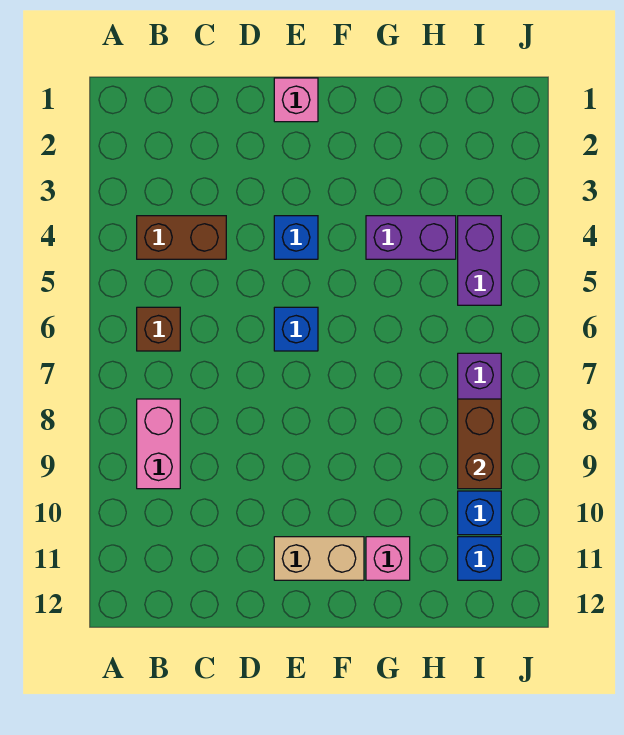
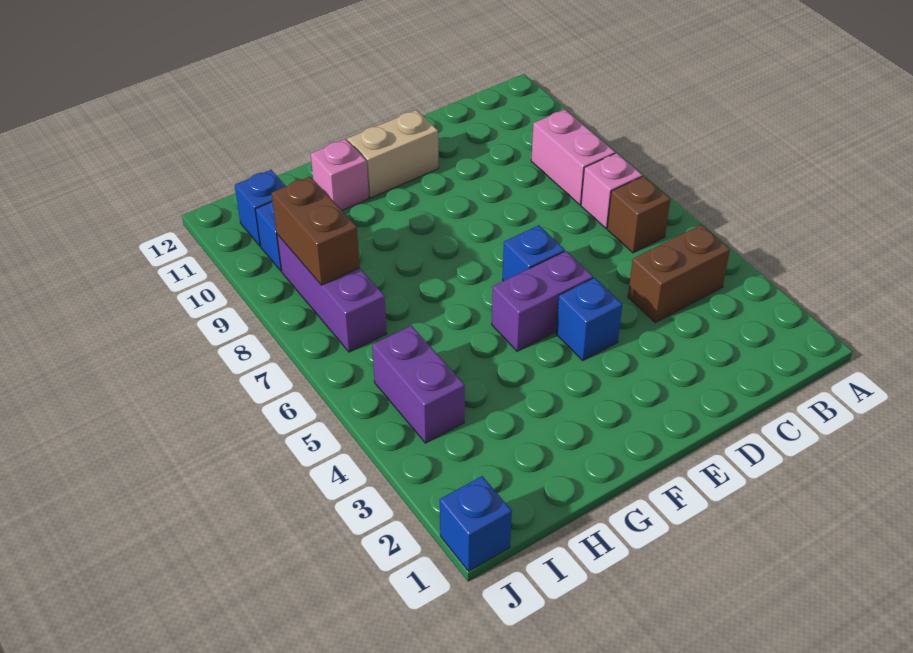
pink 1x1 brick [274,78,318,122] -> pink 1x1 brick moved to [581,153,642,228]
purple 1x2 brick [366,216,456,259] -> purple 1x2 brick moved to [492,251,593,351]
none -> blue 1x1 brick [440,476,512,571]

